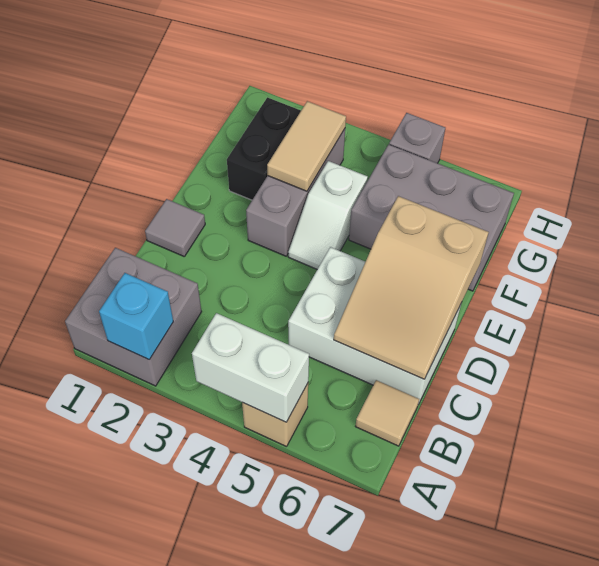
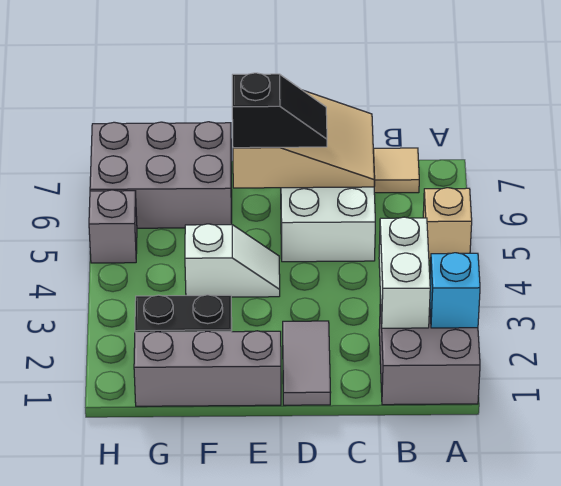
white 1x2 brick [192,313,309,422] -> white 1x2 brick moved to [379,217,430,328]
grey 1x1 tile [145,199,205,256] -> grey 1x2 tile [283,321,331,405]
none -> black 1x2 slope [232,73,327,148]
grey 1x3 brick [246,129,345,256] -> grey 1x3 brick moved to [134,331,281,406]
tan 1x2 tile [267,101,346,191] -> none
grey 2x3 brick [349,144,514,291] -> grey 2x3 brick turned to [90,122,232,228]

